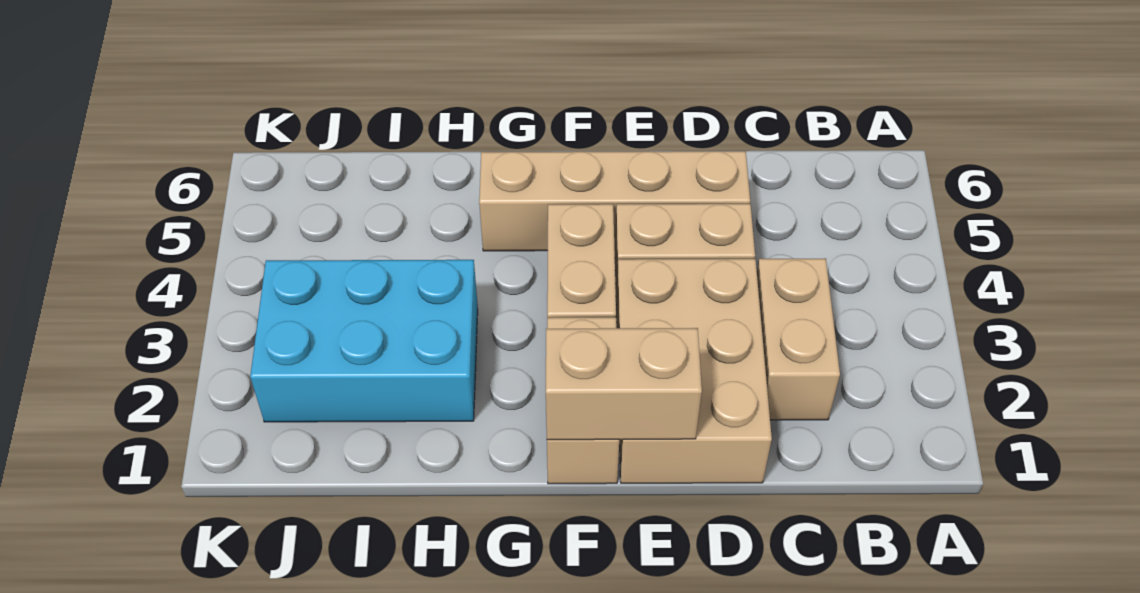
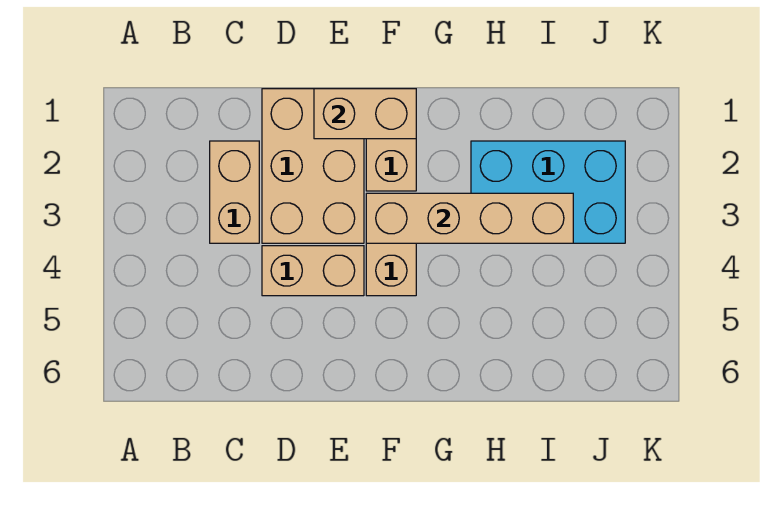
tan 1x4 brick [479,151,750,251] -> tan 1x4 brick moved to [366,193,573,243]

